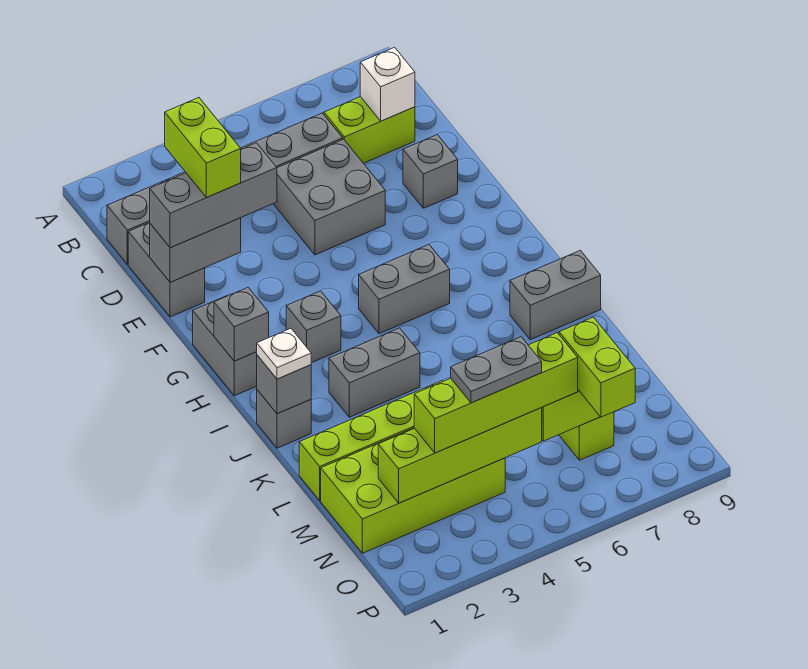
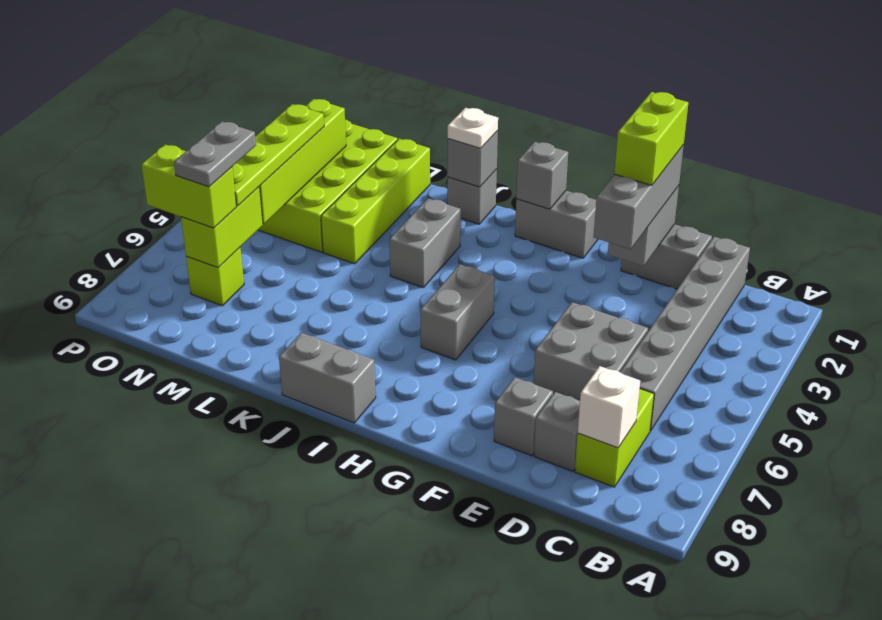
lime 1x2 brick [165,98,241,197] -> lime 1x2 brick turned to [614,92,688,185]
grey 1x1 brick [286,291,341,363] -> grey 1x1 brick moved to [534,392,580,471]
grey 1x2 brick [510,250,601,340] -> grey 1x2 brick turned to [279,333,376,423]
lime 1x4 brick [414,333,578,453] -> lime 1x4 plate [232,104,324,206]
grey 1x2 plate [451,337,542,403] -> grey 1x2 plate moved to [174,121,256,187]

